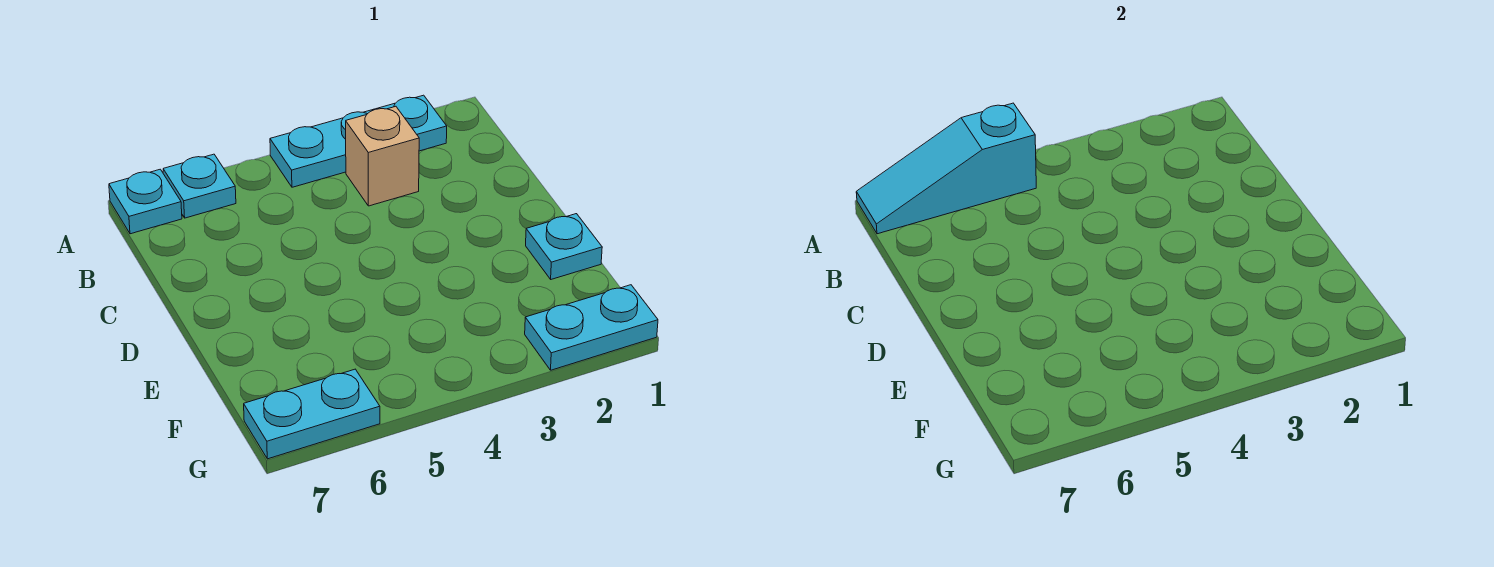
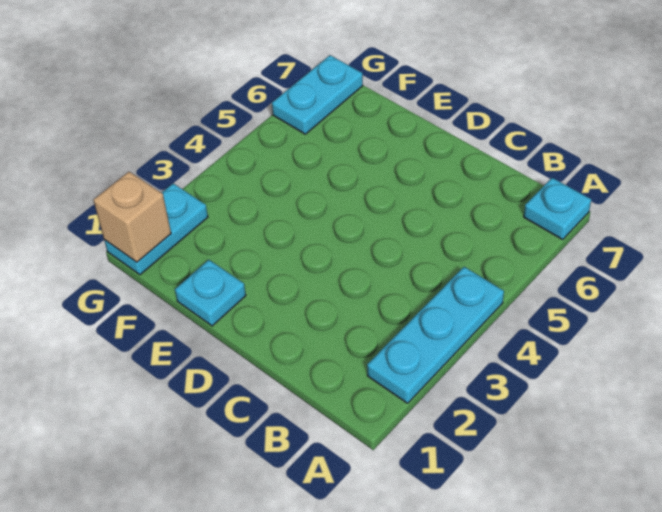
cyan 1x3 slope [856,103,1036,234] -> none
cyan 1x1 plate [163,154,236,218] -> none
tan 1x1 brick [346,106,419,206] -> tan 1x1 brick moved to [93,172,171,262]

